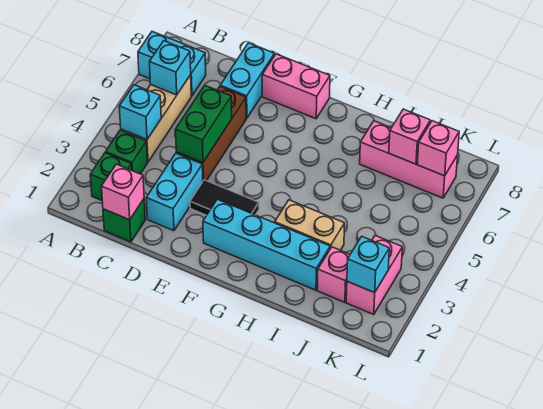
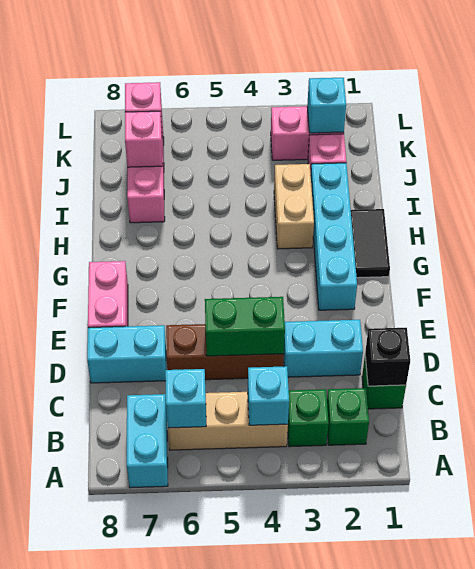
pink 1x1 brick [101,164,144,220] -> black 1x1 brick [365,328,410,386]
black 1x2 tile [190,180,259,215] -> black 1x2 tile moved to [351,209,390,278]

